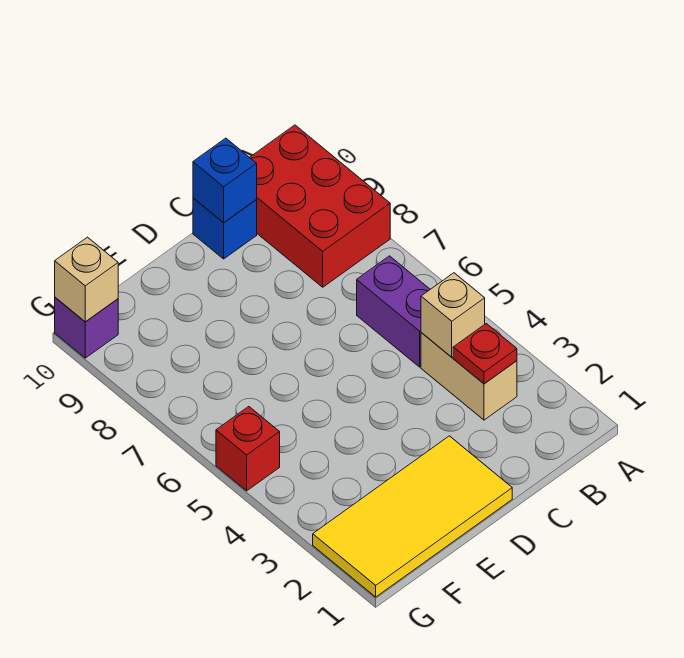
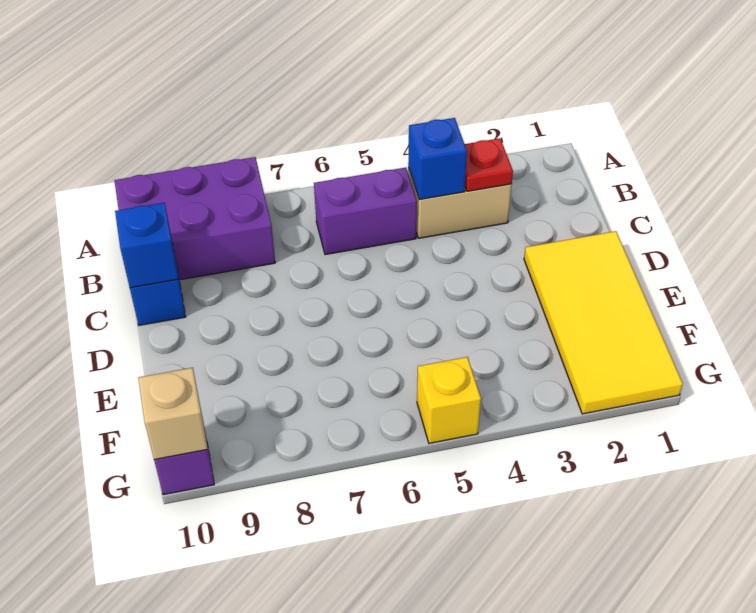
red 2x3 brick [250,125,390,287] -> purple 2x3 brick [114,157,275,280]
tan 1x1 brick [421,273,485,357] -> blue 1x1 brick [408,118,467,199]
red 1x1 brick [216,407,280,491] -> yellow 1x1 brick [417,357,481,443]

